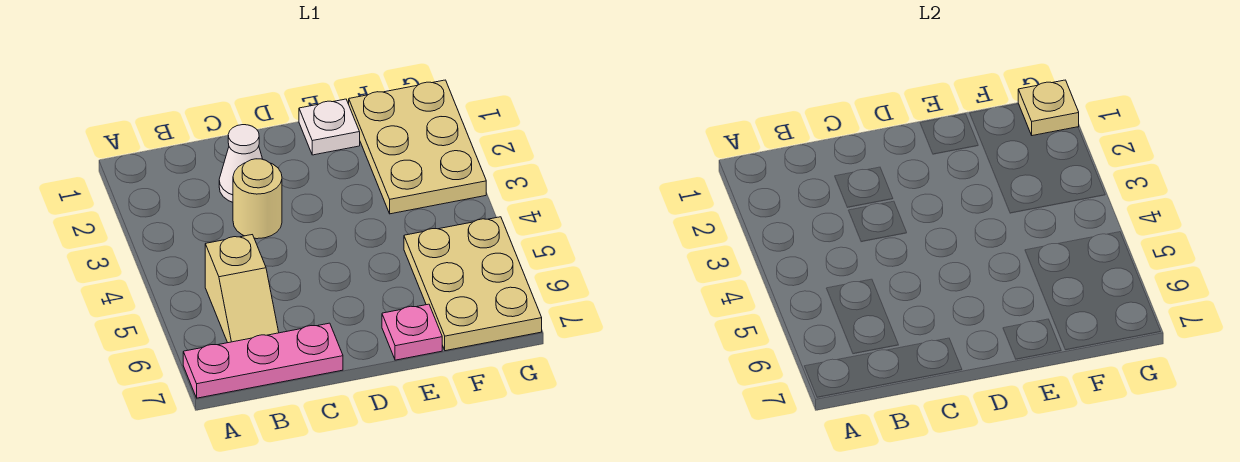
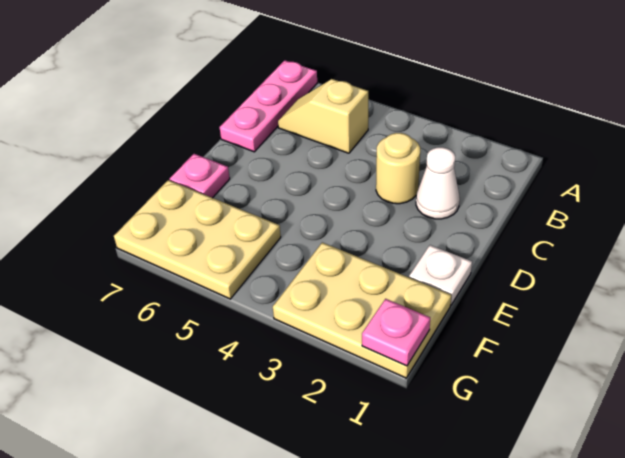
tan 1x1 plate [1018,80,1079,136] -> pink 1x1 plate [362,299,430,366]

